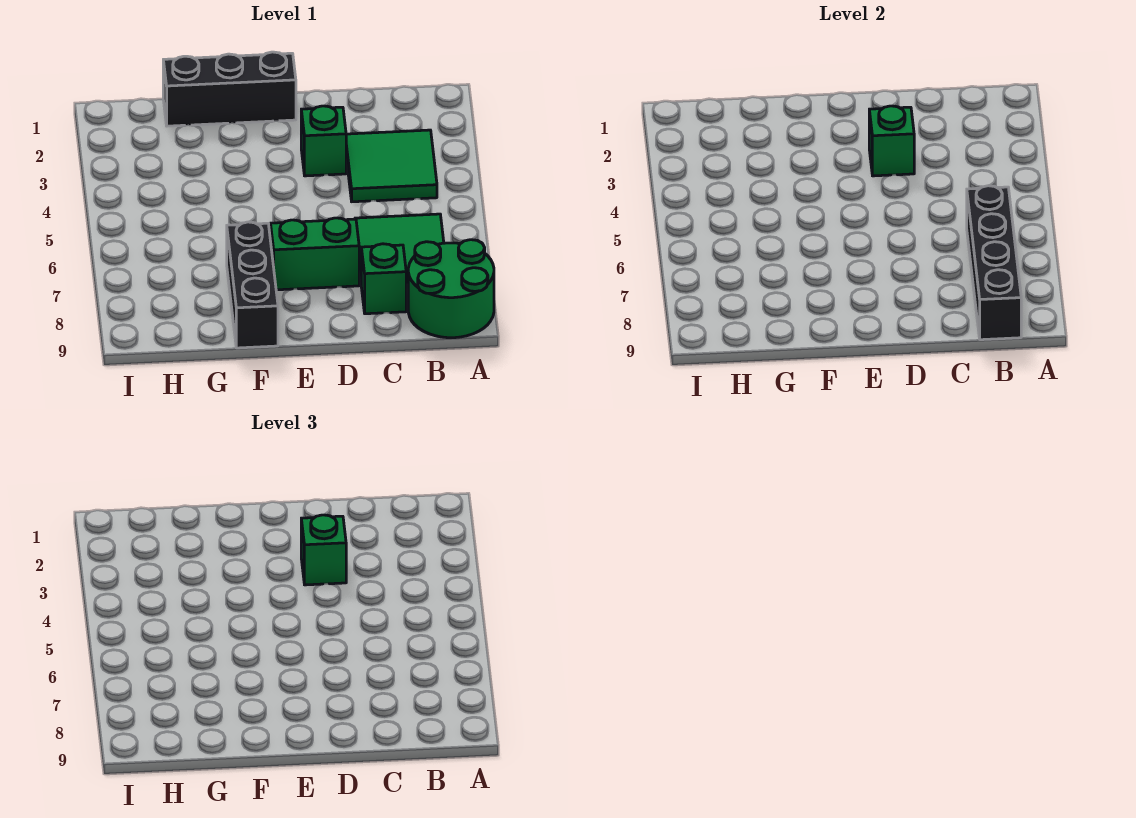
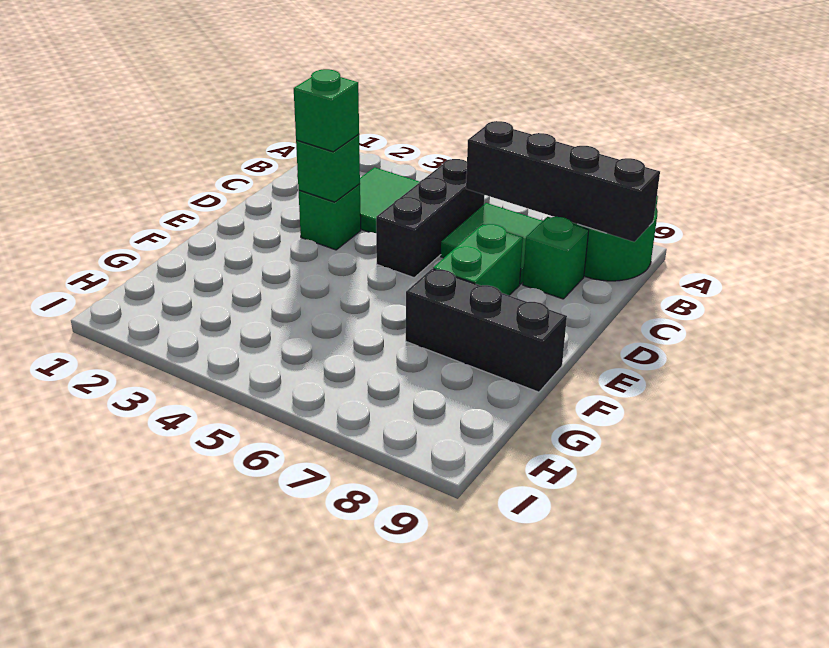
black 1x3 brick [163,52,296,126] -> black 1x3 brick moved to [376,159,485,278]

